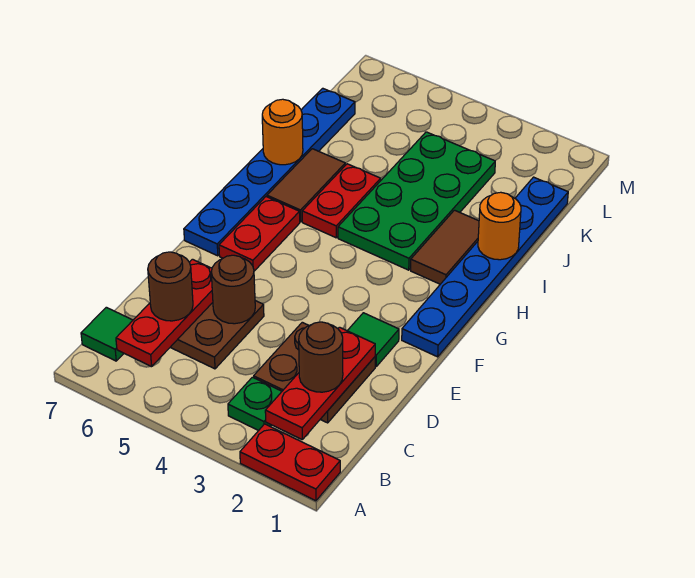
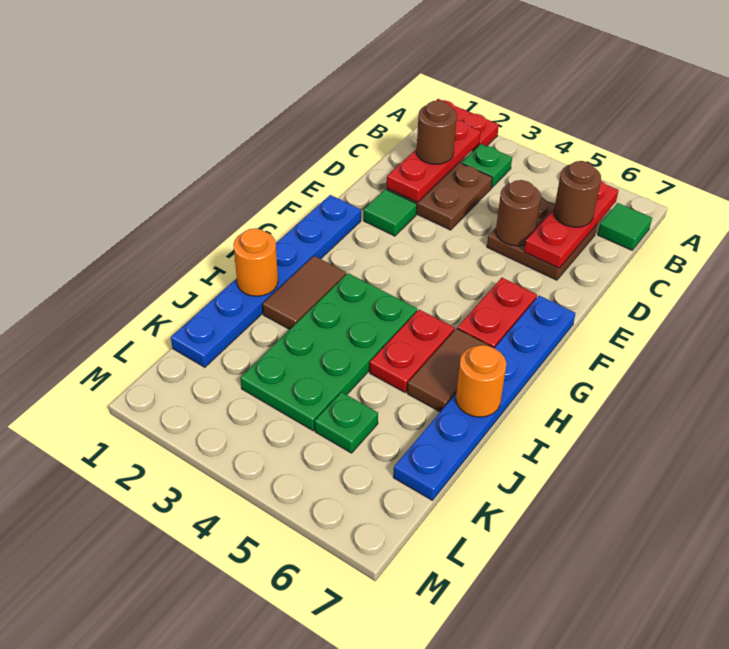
none -> green 1x1 plate [315,392,378,453]

